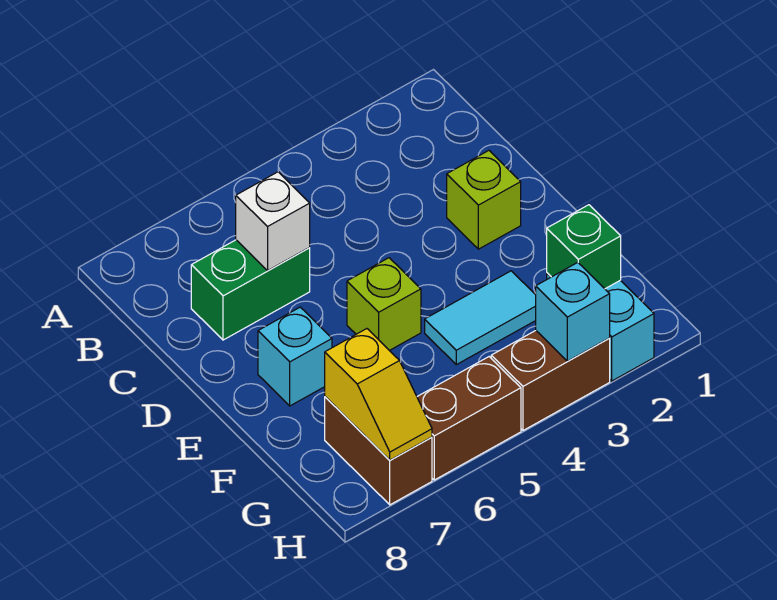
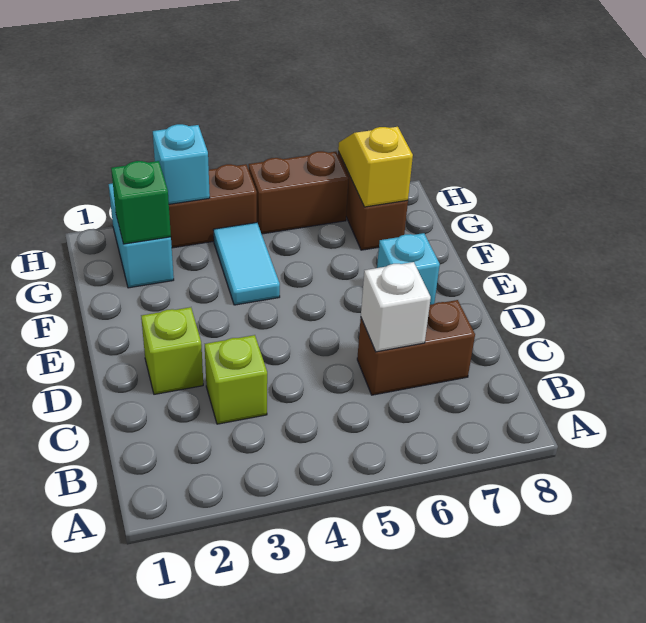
green 1x2 brick [191,240,310,340] -> brown 1x2 brick [357,300,475,395]
lime 1x1 brick [347,258,421,351] -> lime 1x1 brick moved to [205,335,267,424]
cyan 1x2 tile [425,271,536,365] -> cyan 1x2 tile turned to [214,223,280,305]

